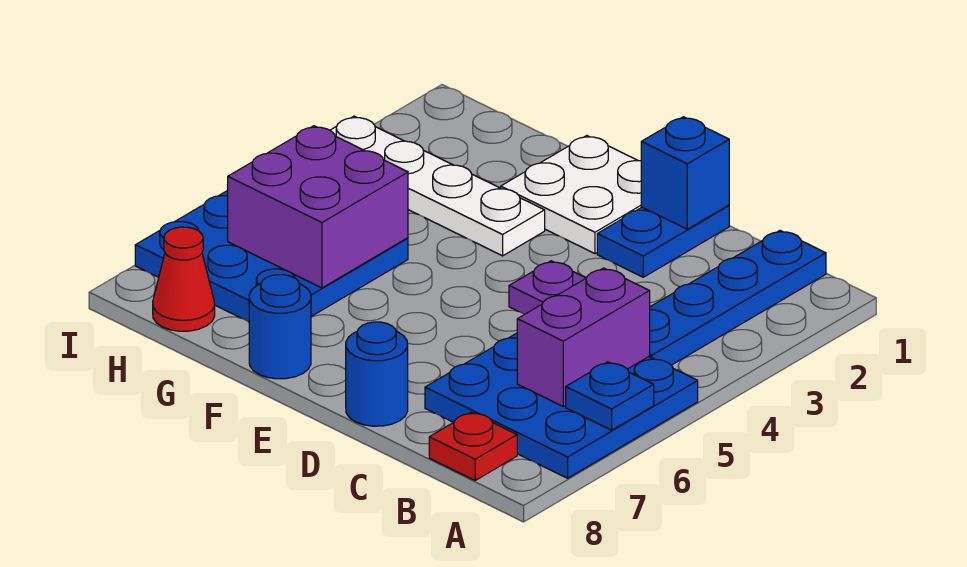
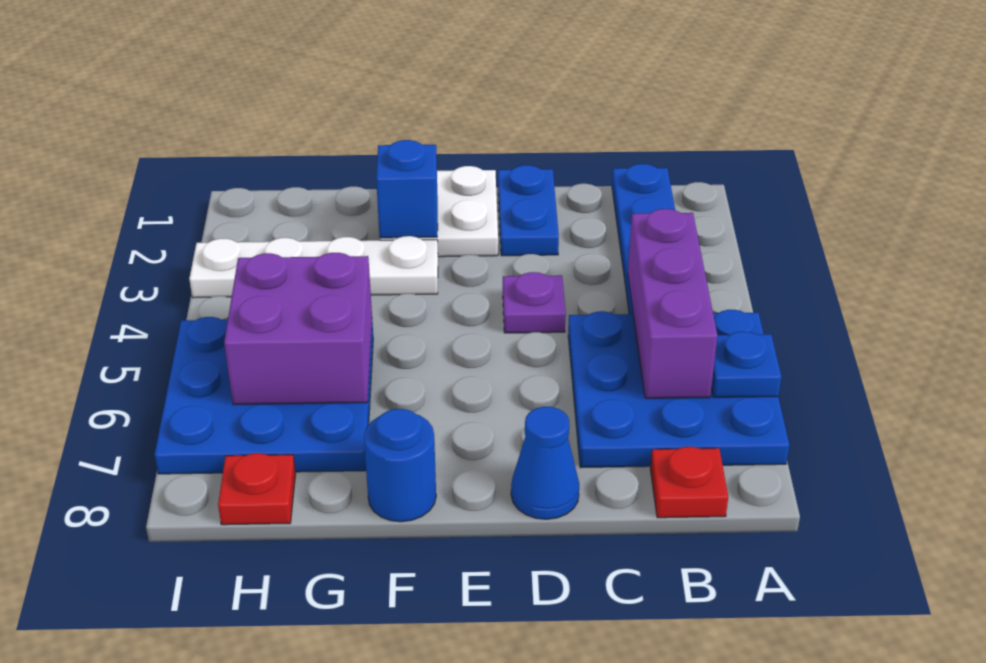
purple 1x2 brick [517,268,650,407] -> purple 1x3 brick [628,209,717,398]
blue 1x1 brick [641,117,729,229] -> blue 1x1 brick moved to [376,140,438,238]
blue 1x1 round brick [346,322,408,426] -> blue 1x1 cone [511,407,579,519]
red 1x1 cone [153,227,215,331] -> red 1x1 plate [218,453,296,525]

